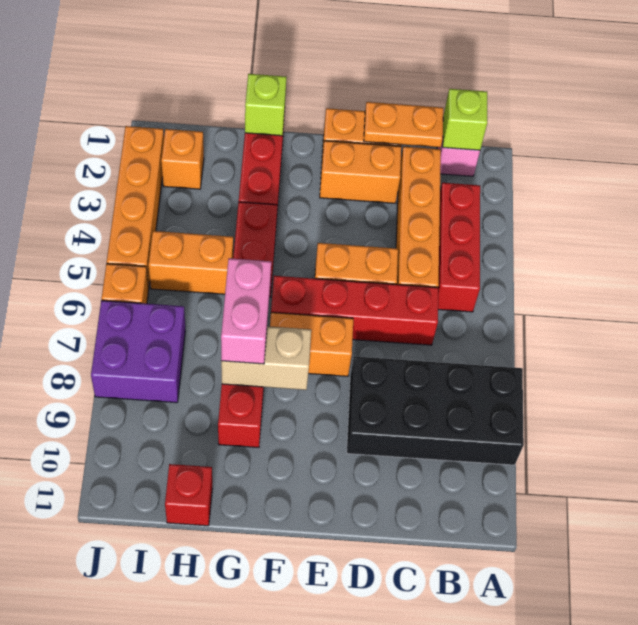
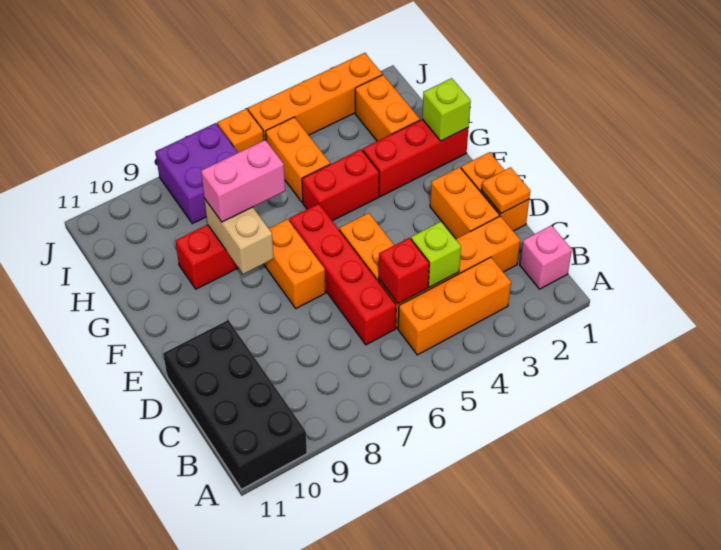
black 2x4 brick [347,356,524,465] -> black 2x4 brick moved to [163,320,307,489]
lime 1x1 brick [443,89,487,150] -> lime 1x1 brick moved to [411,222,461,287]
red 1x3 brick [438,183,480,312] -> orange 1x3 brick [398,257,511,355]
orange 1x2 plate [364,102,443,147] -> orange 1x1 plate [481,167,530,213]
red 1x1 brick [165,464,212,526] -> red 1x1 brick moved to [379,238,429,304]
orange 1x1 brick [161,129,204,189] -> orange 1x2 brick [355,75,420,141]

